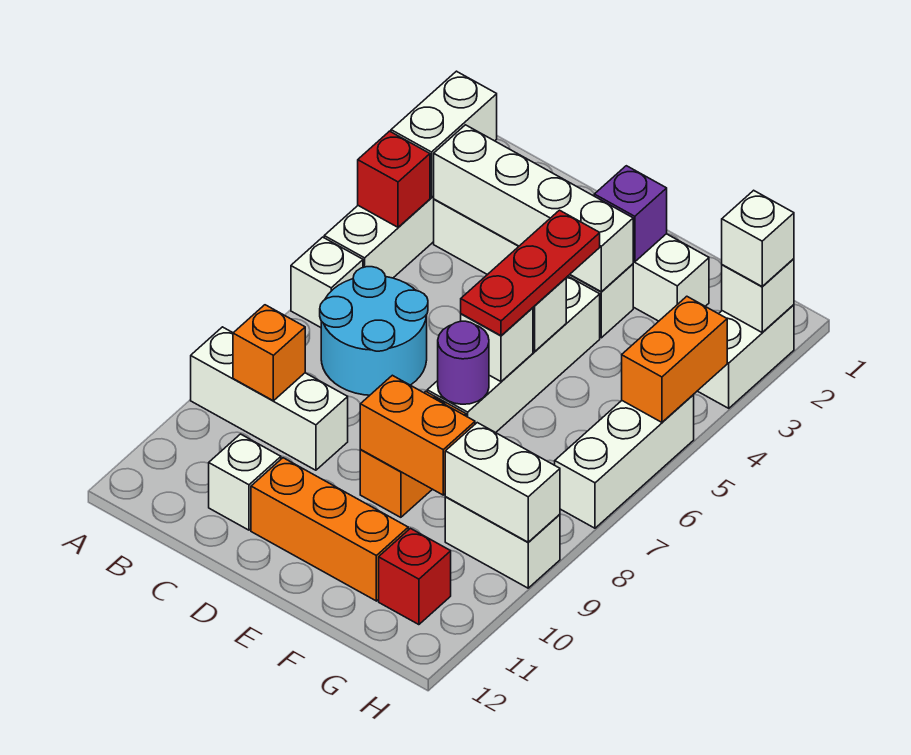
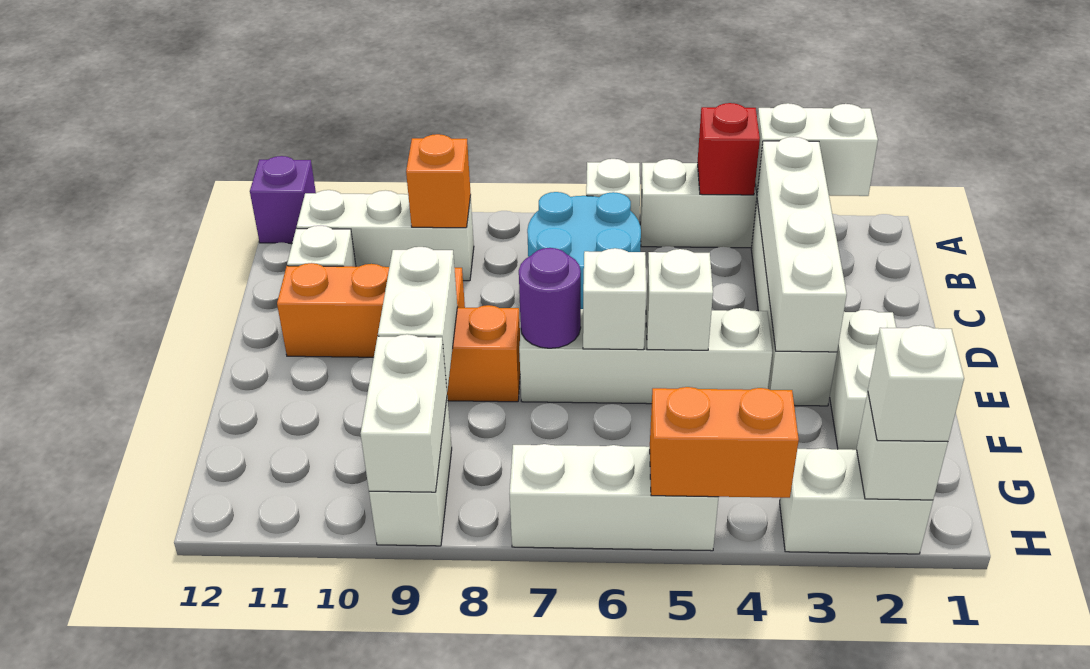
white 1x3 brick [191,327,348,470] -> white 1x3 brick turned to [297,190,474,281]
orange 1x3 brick [251,458,408,601] -> orange 1x3 brick turned to [277,263,465,357]
purple 1x1 brick [594,166,667,262] -> purple 1x1 brick moved to [250,156,316,243]
red 1x3 plate [461,210,600,336] -> none
orange 1x2 brick [360,375,475,495] -> white 1x2 brick [378,247,457,391]
red 1x1 brick [379,528,451,625] -> none

